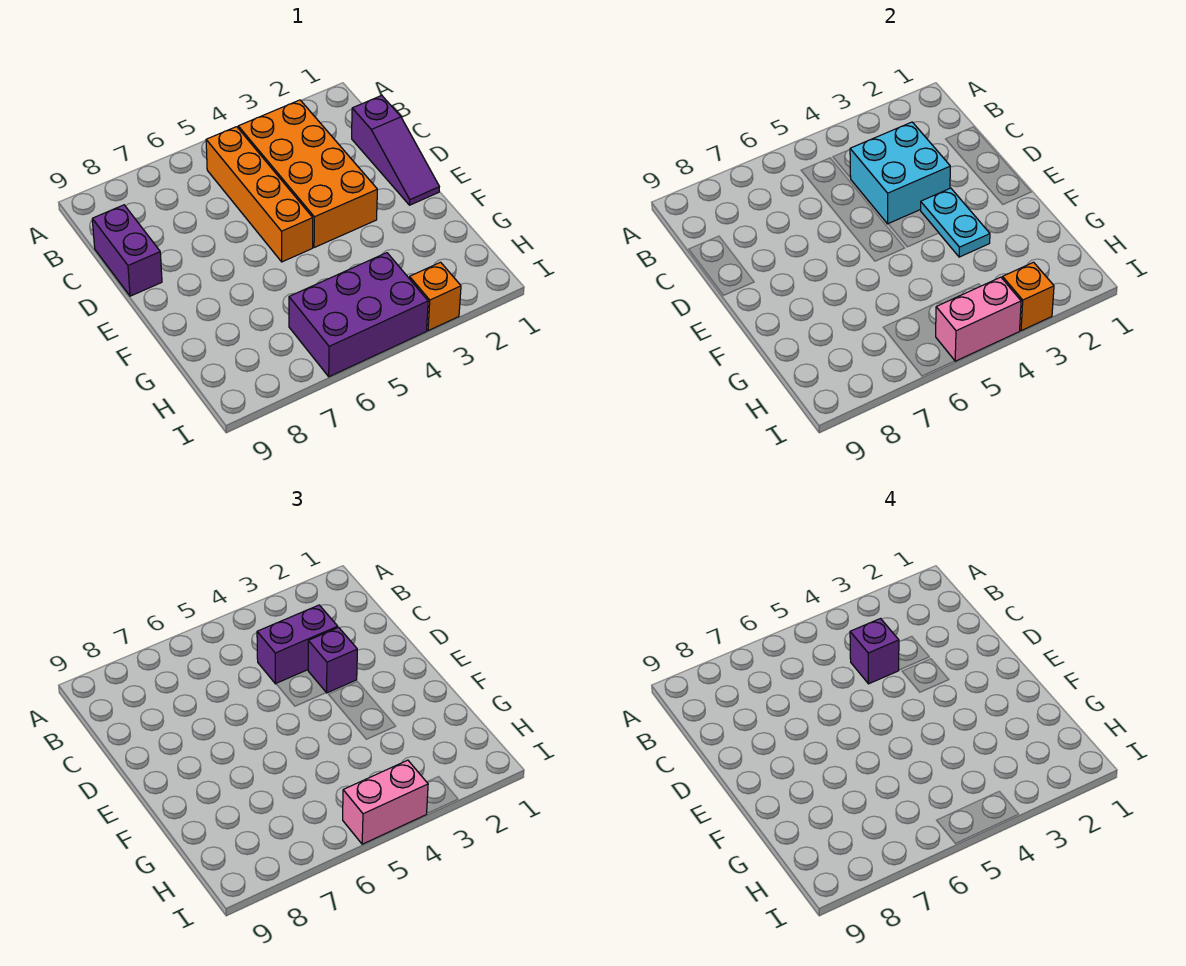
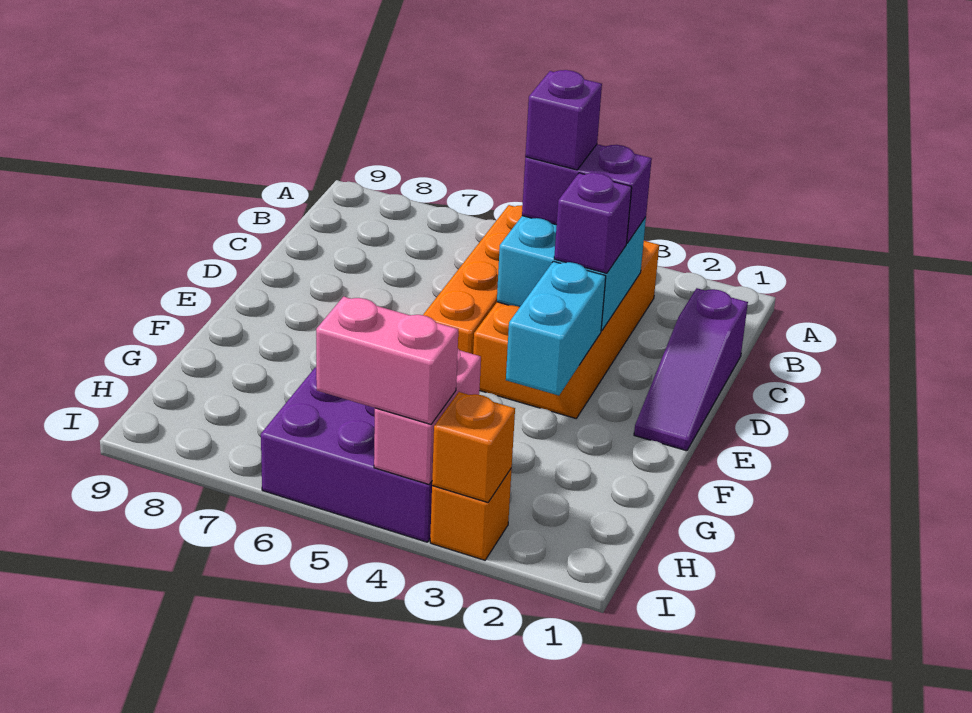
purple 1x2 brick [92,205,162,296] -> none
cyan 1x2 plate [921,188,990,257] -> cyan 1x2 brick [506,261,606,395]
pink 1x2 brick [936,277,1021,361] -> pink 1x2 brick turned to [374,349,481,484]

